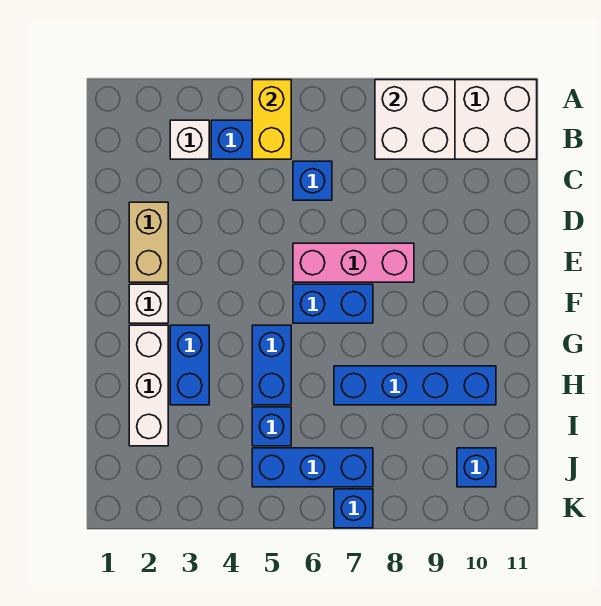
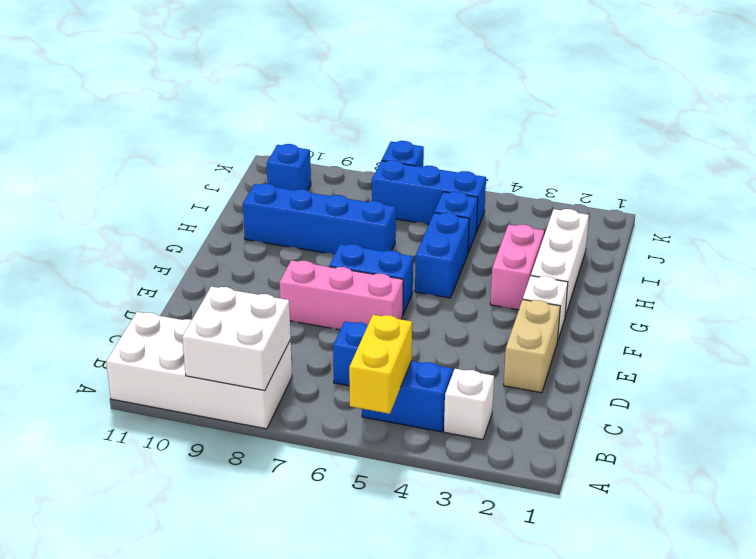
blue 1x2 brick [170,325,209,405] -> pink 1x2 brick [490,225,544,310]

